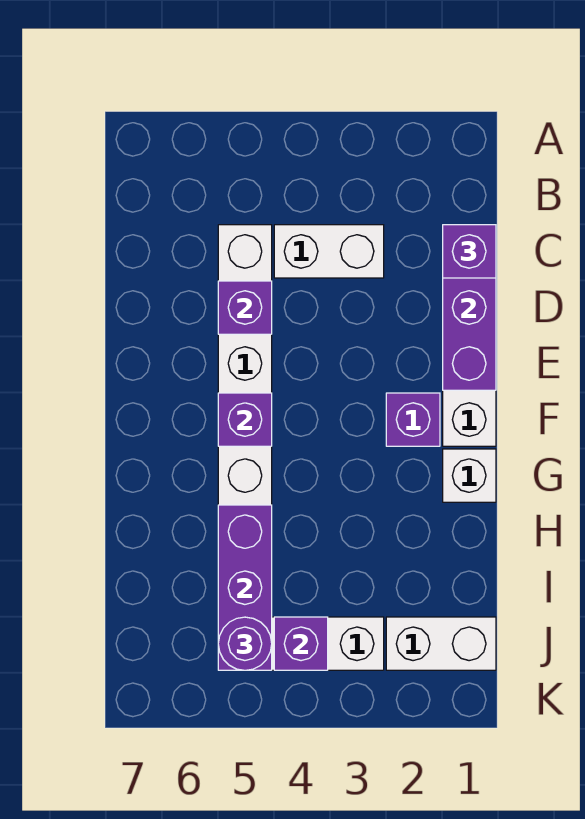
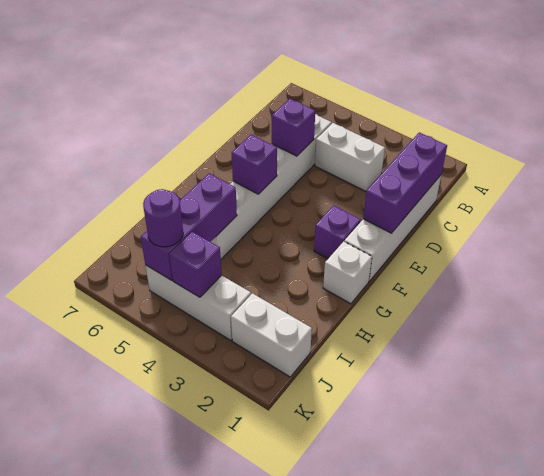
purple 1x1 brick [443,225,496,278] -> none

